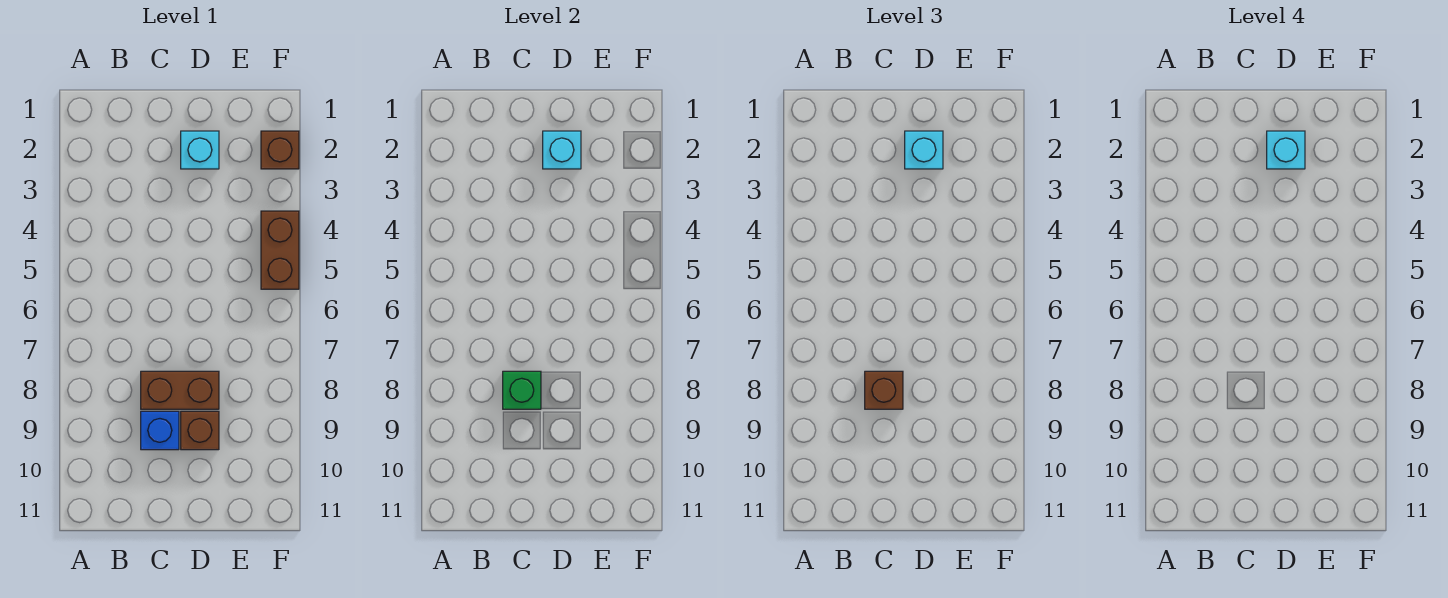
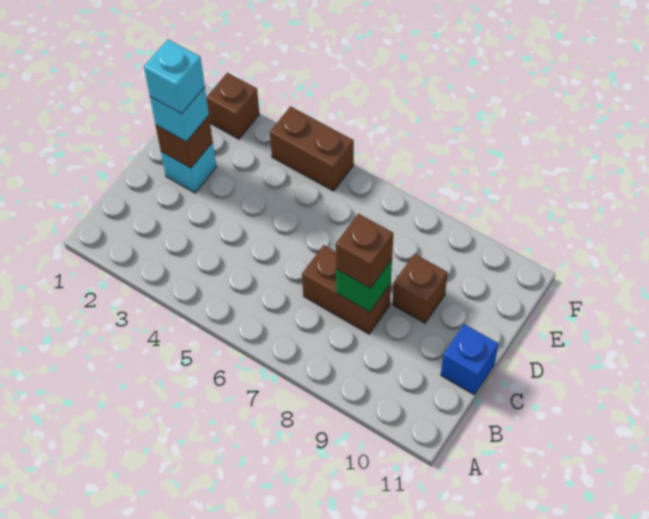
brown 1x2 brick [141,371,219,409] -> brown 1x2 brick turned to [302,245,391,334]
blue 1x1 brick [141,411,179,450] -> blue 1x1 brick moved to [441,324,499,395]
cyan 1x1 brick [543,131,581,169] -> brown 1x1 brick [156,115,213,168]

